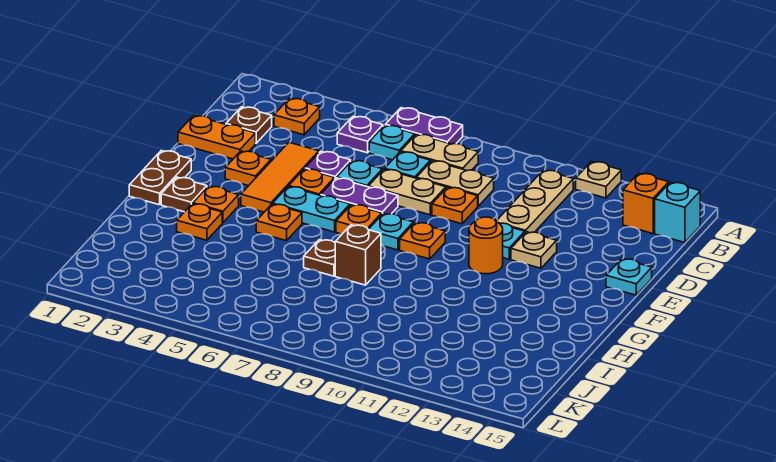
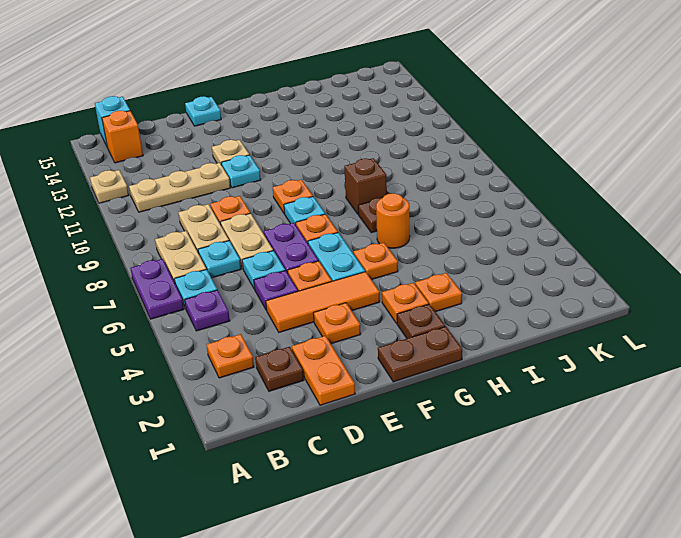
orange 1x1 round brick [469,217,503,274] -> orange 1x1 round brick moved to [376,193,410,248]

